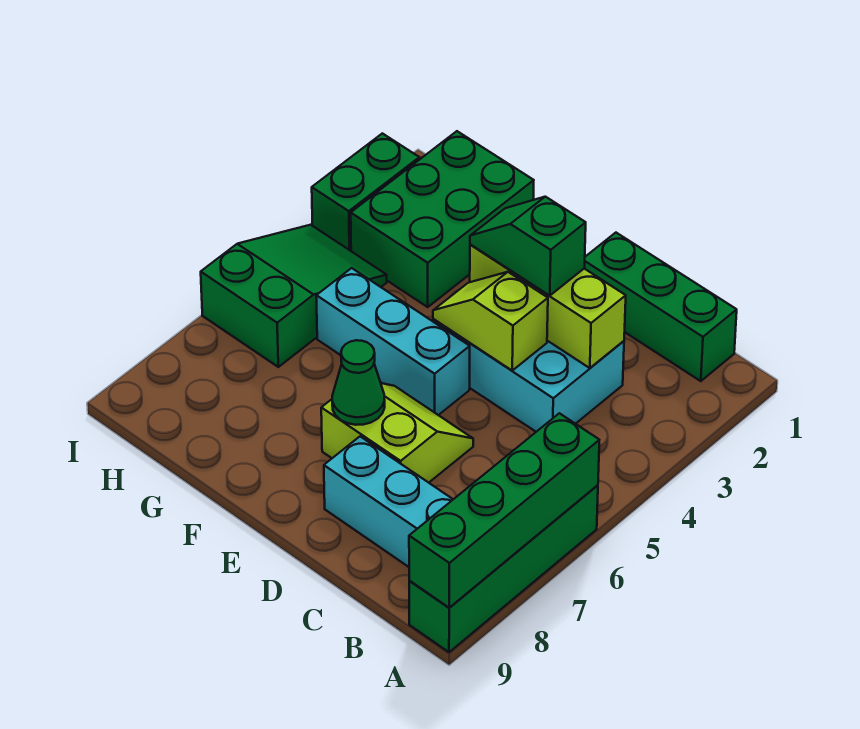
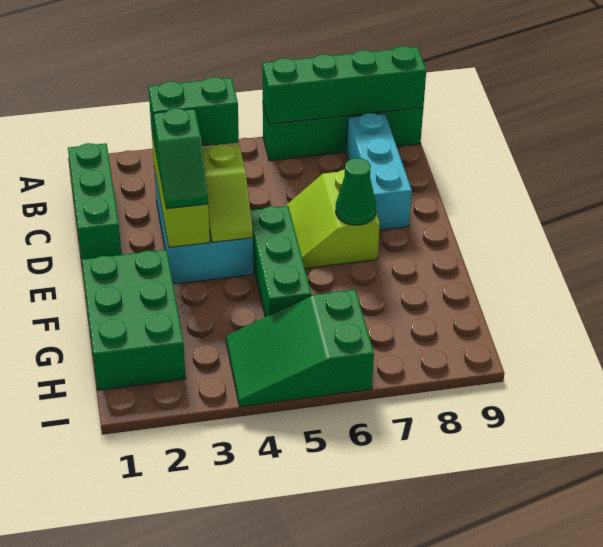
cyan 1x3 brick [316,268,470,415] -> green 1x3 brick [250,206,311,317]
green 2x3 brick [351,131,534,307] -> green 2x3 brick turned to [82,250,186,390]
green 1x2 brick [312,133,419,251] -> green 1x2 brick moved to [148,77,239,150]

